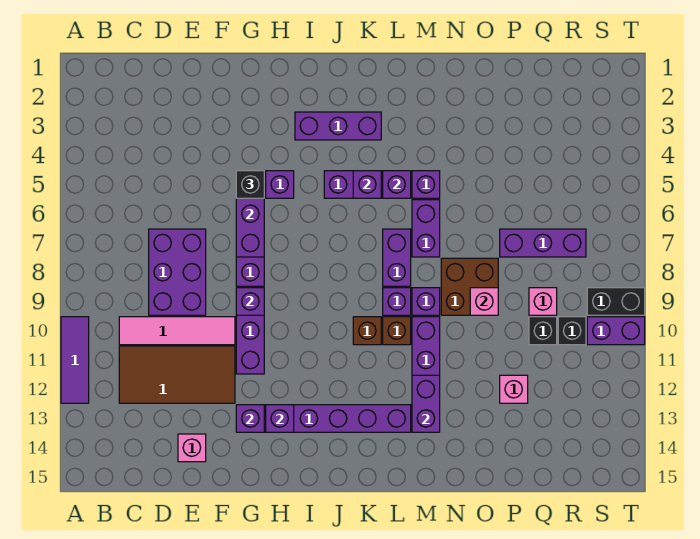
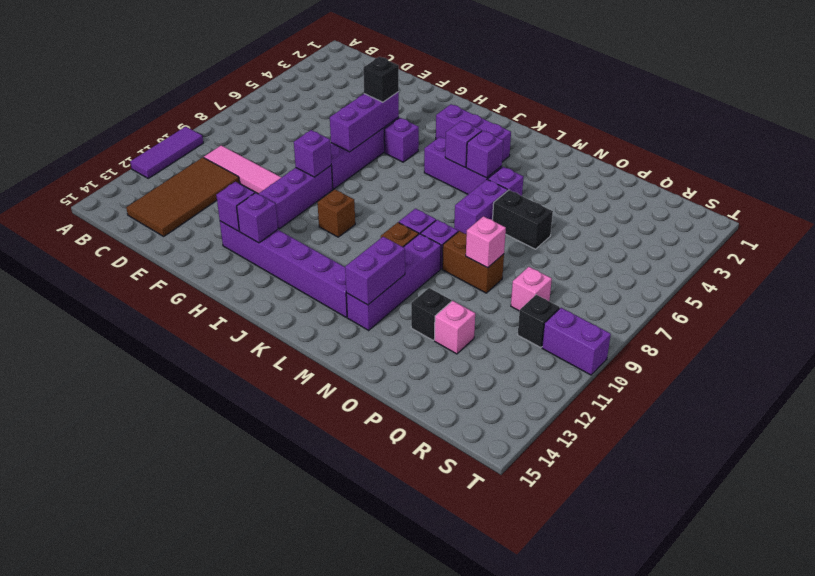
brown 2x4 tile [119,346,235,403] -> brown 2x4 tile turned to [126,157,239,236]
purple 2x3 brick [149,229,206,315] -> none
pink 1x1 brick [178,434,206,462] -> none
brown 1x1 brick [353,317,381,345] -> brown 1x1 brick moved to [317,189,355,237]
purple 1x2 brick [383,229,411,286] -> none
brown 2x2 brick [441,258,498,315] -> brown 1x2 brick [442,231,504,293]
purple 1x3 brick [500,229,586,257] -> none
black 1x1 brick [529,317,557,345] -> black 1x1 brick moved to [411,288,451,340]
black 1x2 brick [587,288,645,315] -> black 1x2 brick moved to [493,190,553,249]

